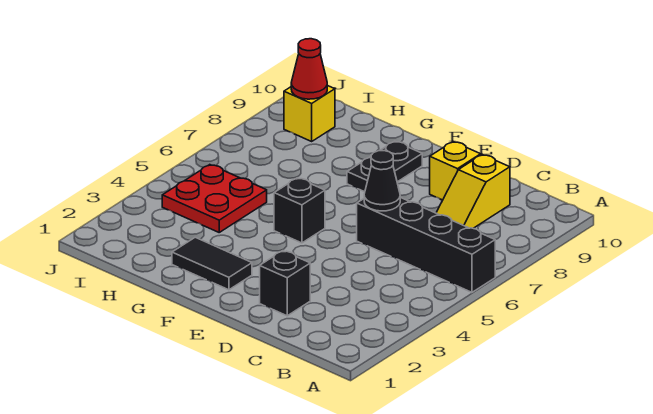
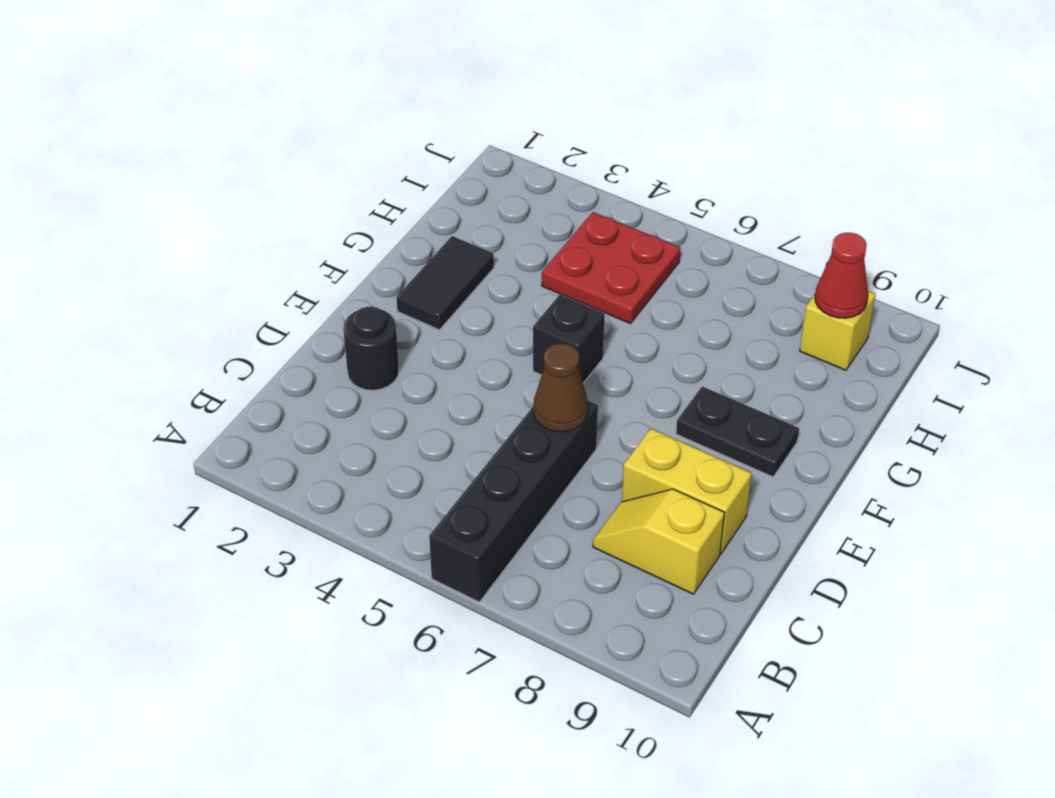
black 1x1 brick [260,251,310,316] -> black 1x1 round brick [343,307,399,390]
black 1x1 cone [364,151,400,211] -> brown 1x1 cone [533,344,588,432]
yellow 1x1 brick [430,142,481,200] -> yellow 1x2 brick [622,429,752,554]

